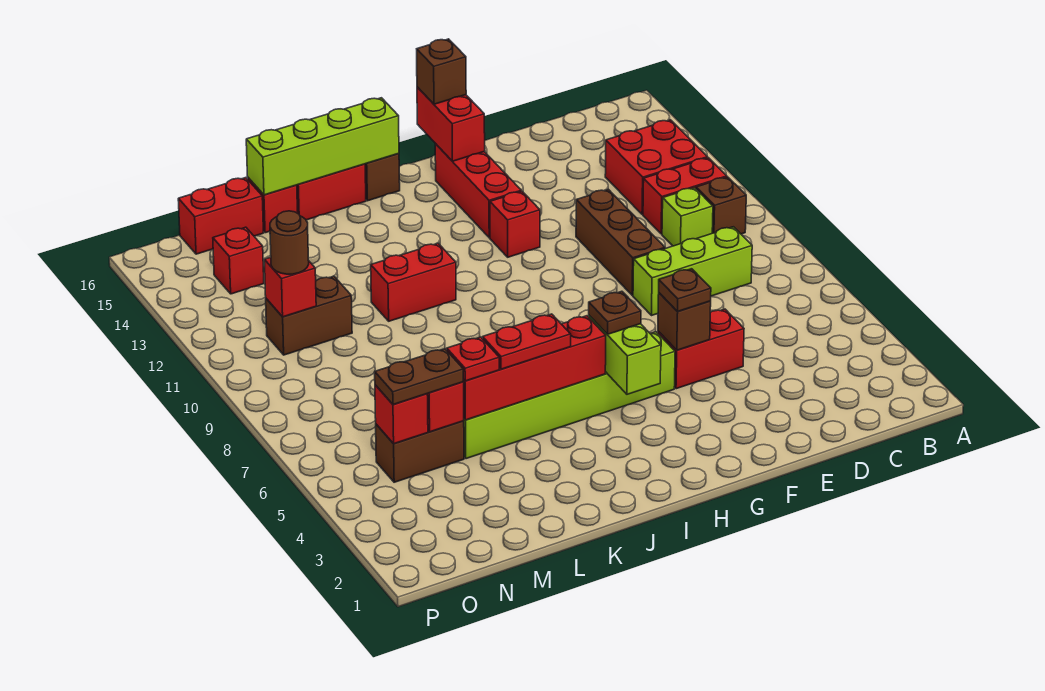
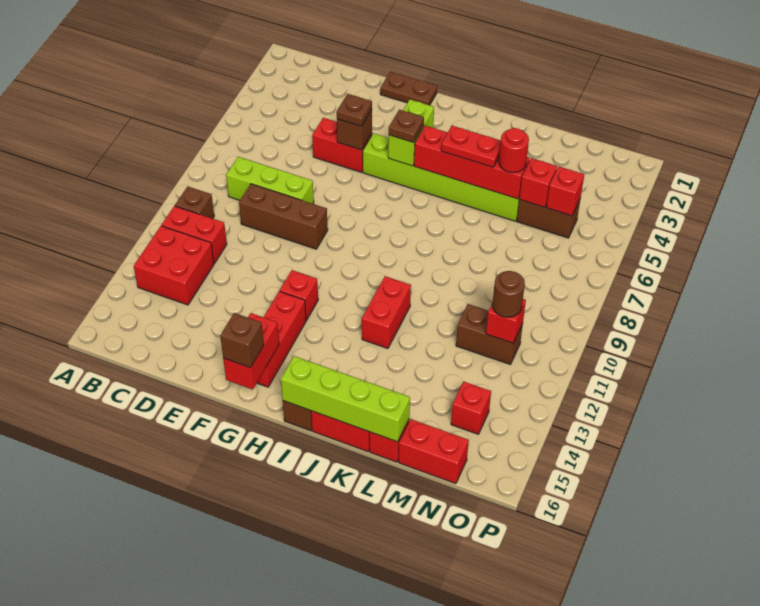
lime 1x1 brick [662,188,713,246] -> none
brown 1x3 brick [576,189,665,295] -> brown 1x3 brick turned to [239,184,328,249]
red 1x2 brick [371,243,456,321] -> red 1x2 brick turned to [362,276,411,349]
red 1x1 plate [447,337,499,381] -> red 1x1 round brick [499,128,529,173]
brown 1x2 plate [375,349,464,405] -> brown 1x2 plate moved to [380,72,437,105]

